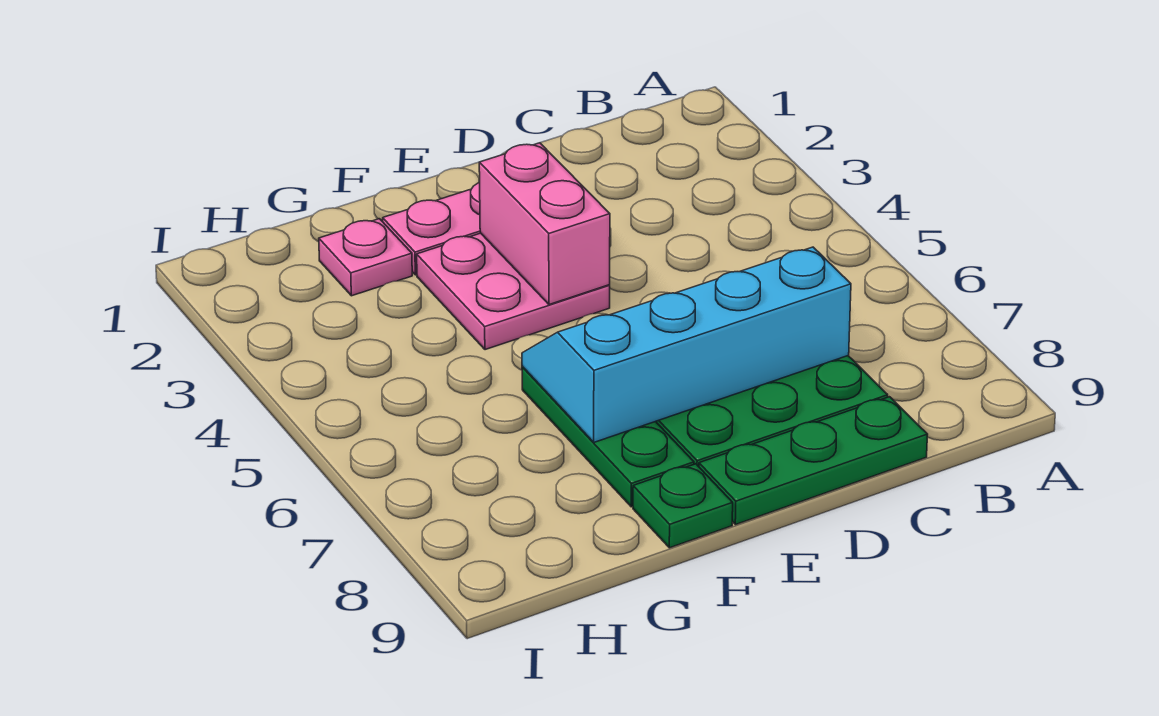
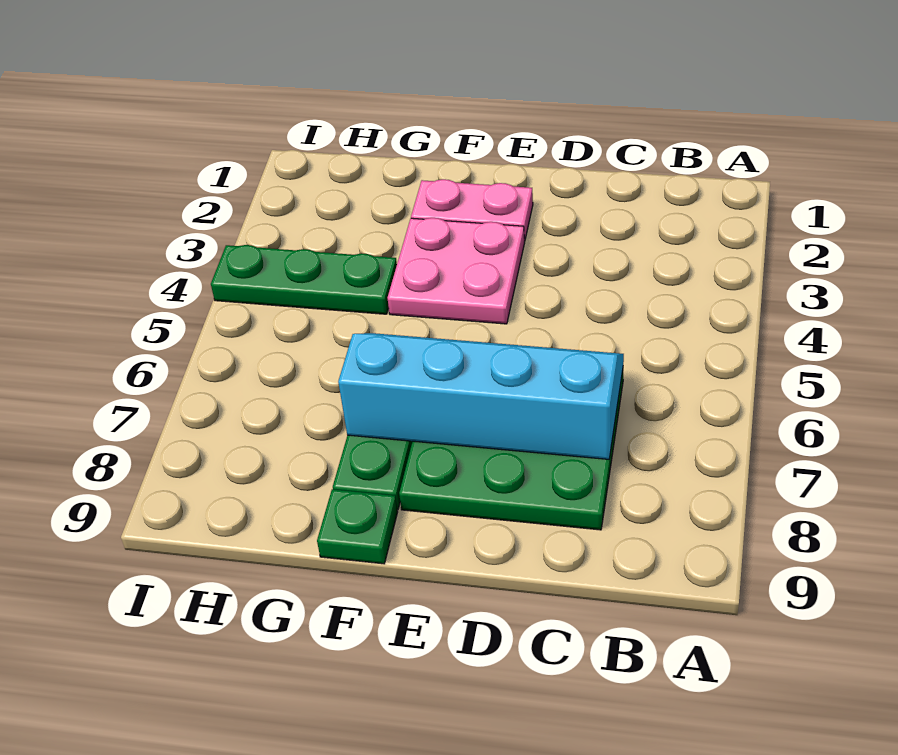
green 1x3 plate [699,397,928,525] -> green 1x3 plate moved to [211,245,397,314]
pink 1x2 brick [479,143,610,305] -> none
pink 1x1 plate [319,219,412,296] -> none

